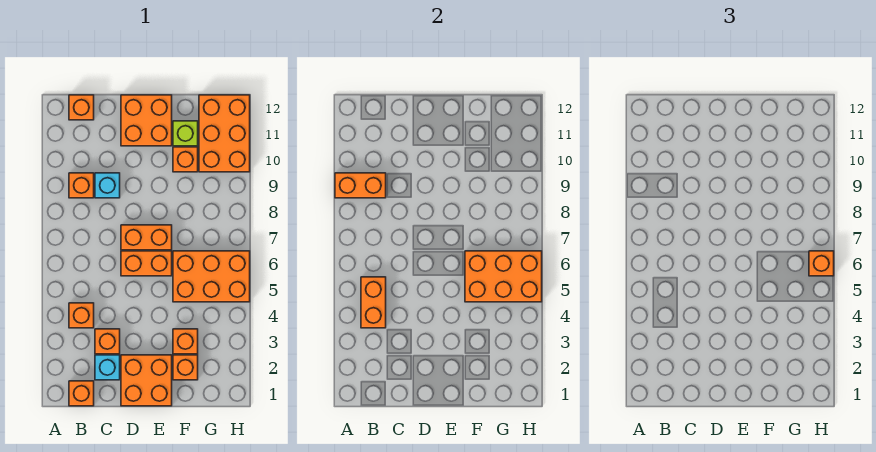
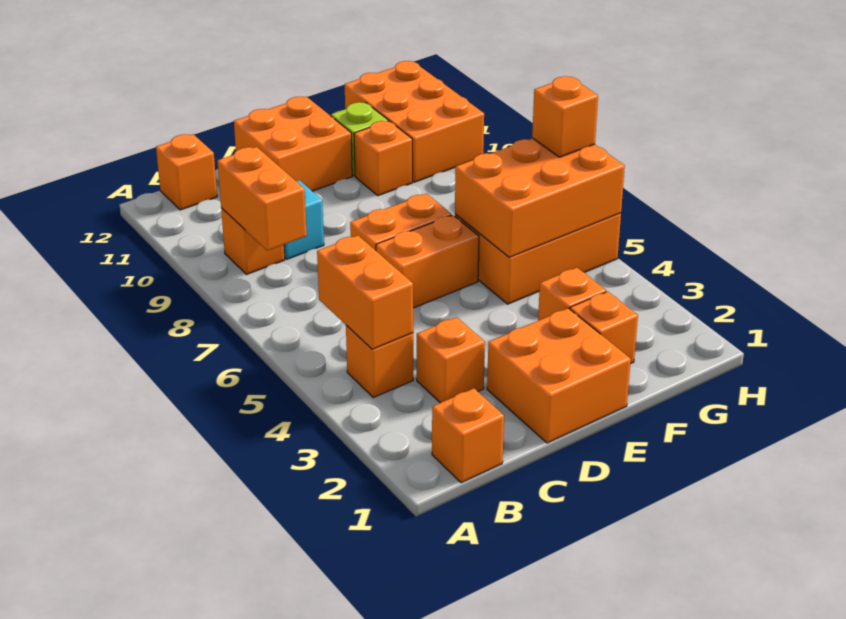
orange 1x2 brick [335,173,386,198] -> orange 1x2 brick turned to [218,147,307,251]
cyan 1x1 brick [95,355,120,380] -> none

